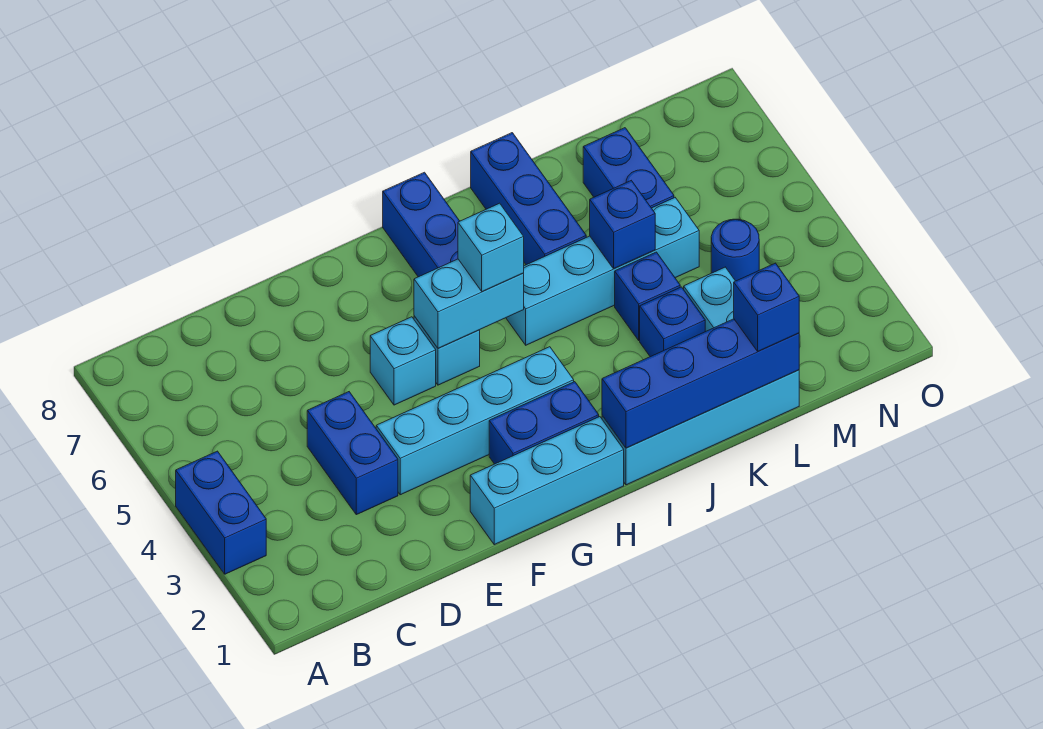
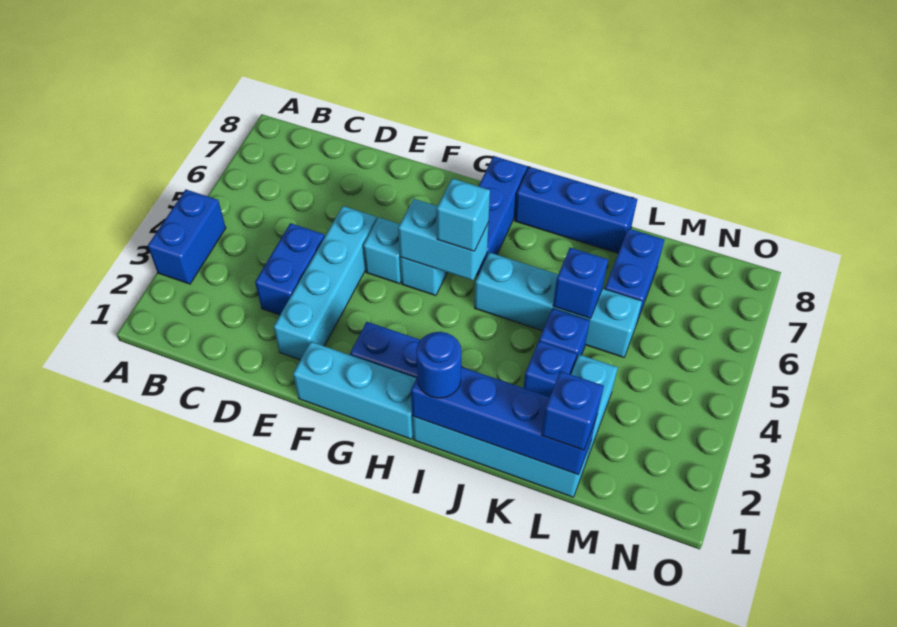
cyan 1x4 brick [376,347,574,495] -> cyan 1x4 brick turned to [274,206,377,360]
blue 1x3 brick [471,133,586,265] -> blue 1x3 brick turned to [515,167,637,253]
blue 1x1 round brick [711,219,759,281] -> blue 1x1 round brick moved to [416,332,461,398]

